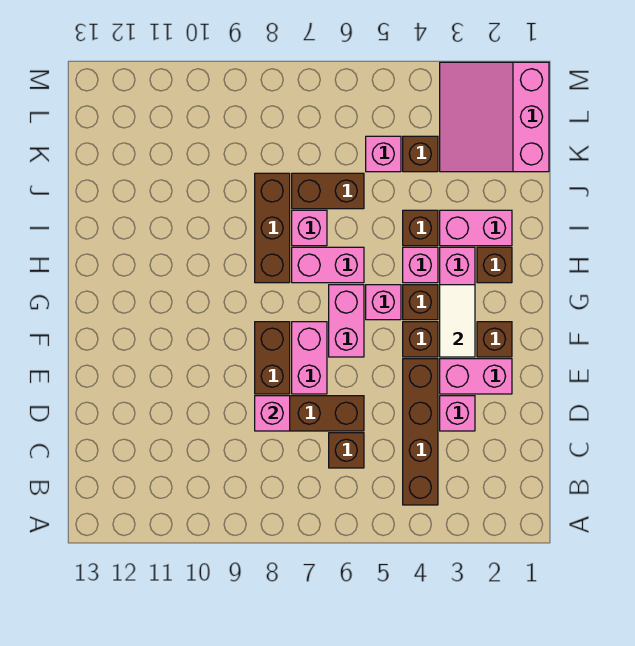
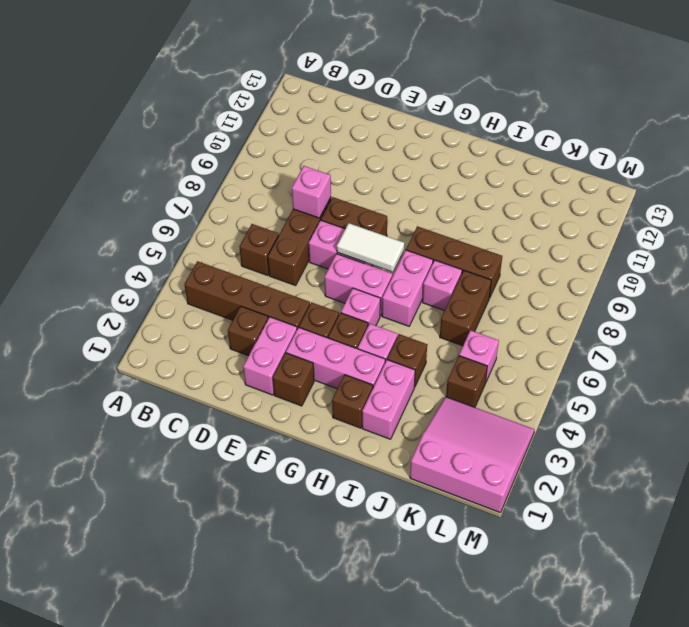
pink 1x1 brick [440,396,475,431] -> brown 1x1 brick [228,306,268,356]
white 1x2 tile [440,285,475,357] -> white 1x2 tile moved to [337,223,404,272]

